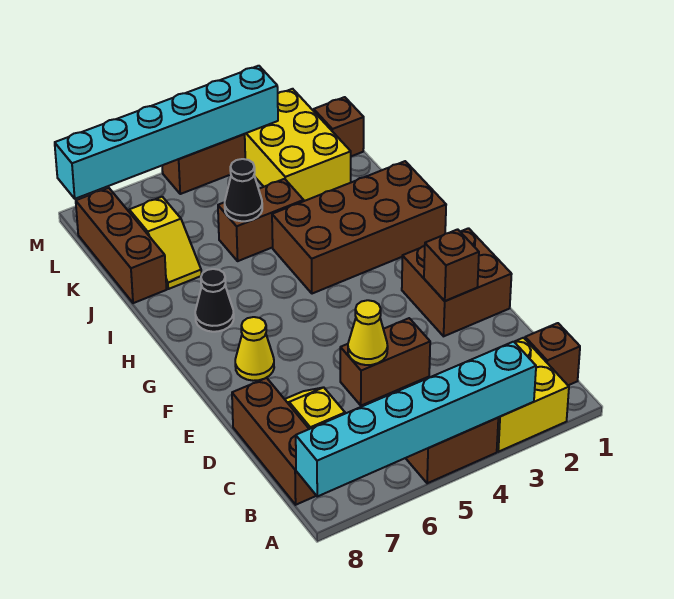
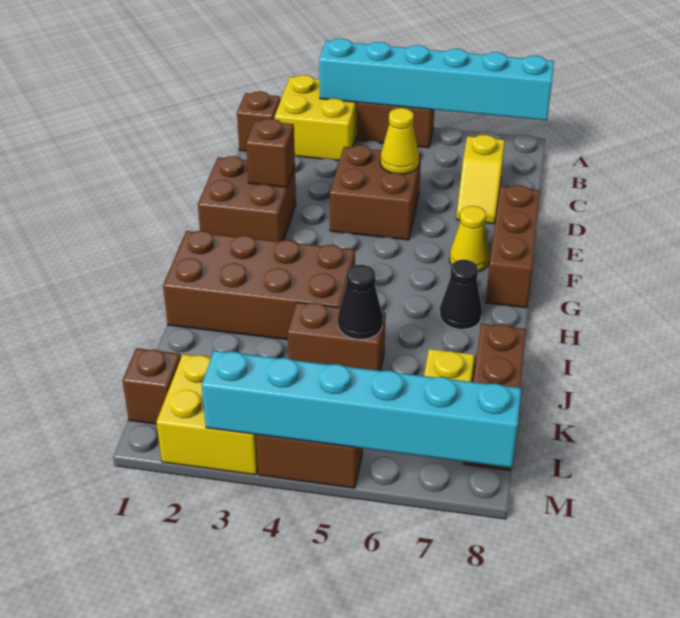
brown 1x3 brick [232,378,316,505] -> brown 1x3 brick moved to [486,185,540,308]
brown 1x2 brick [340,318,430,406] -> brown 2x2 brick [330,145,421,240]
yellow 2x3 brick [245,89,351,201] -> yellow 2x2 brick [156,354,258,475]

